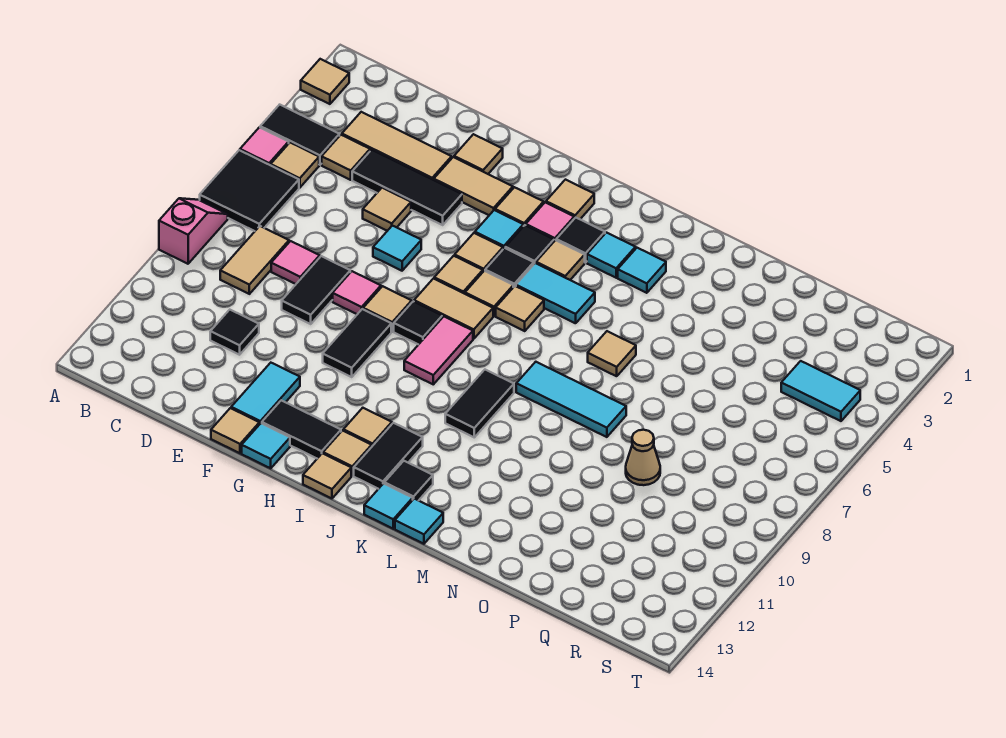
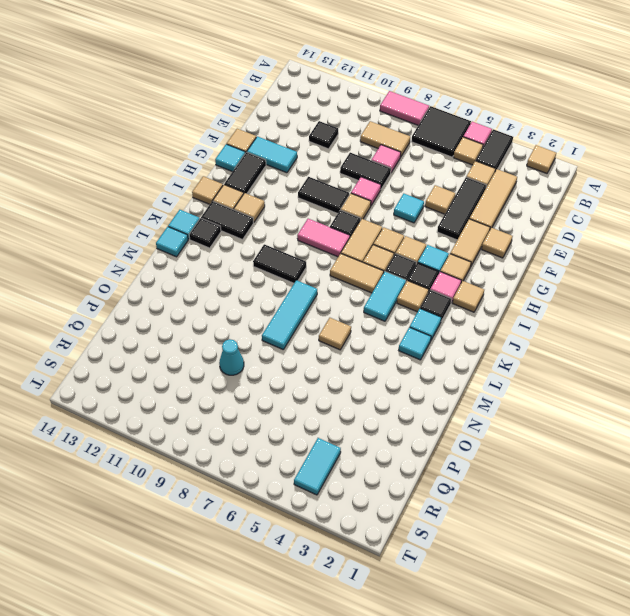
pink 1x2 slope [159,198,228,264] -> pink 1x2 tile [380,91,429,125]
tan 1x1 tile [496,286,544,331] -> tan 1x2 tile [330,253,384,293]
tan 1x1 cone [626,430,660,485] -> cyan 1x1 cone [219,339,244,375]

